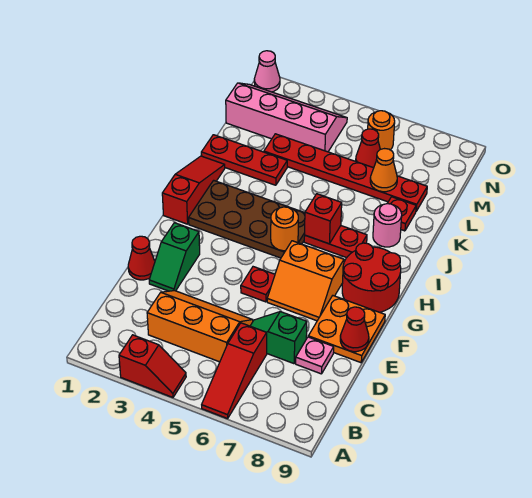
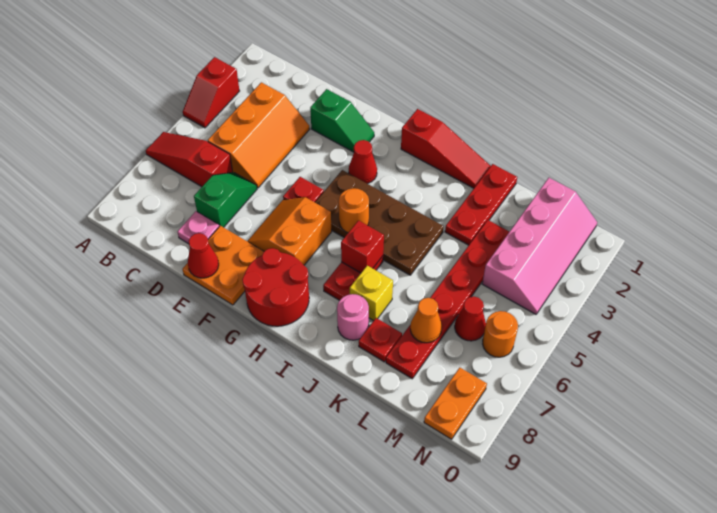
red 1x1 cone [128,236,155,280] -> red 1x1 cone moved to [349,140,377,184]
green 1x2 slope [149,223,200,291] -> green 1x2 slope turned to [310,89,374,152]
brown 2x4 plate [189,180,305,258] -> brown 2x4 plate turned to [315,170,444,275]
none -> yellow 1x1 brick [350,266,393,321]
none -> orange 1x2 plate [424,368,487,439]
pink 1x1 cone [254,51,280,92] -> none

